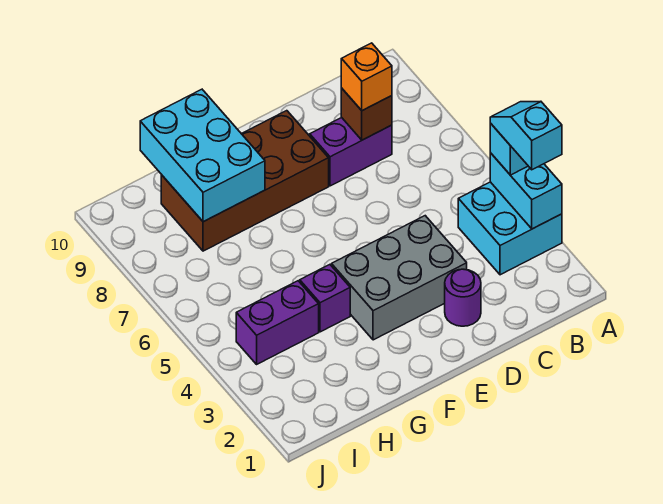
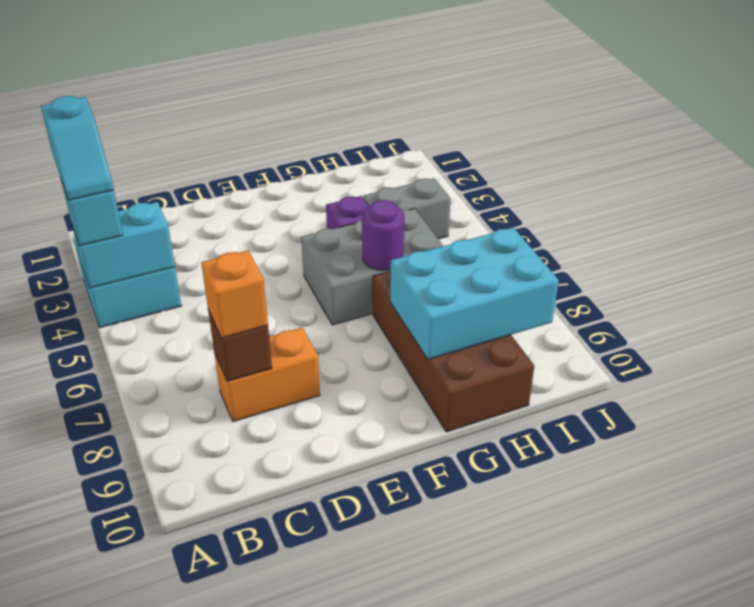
cyan 1x2 brick [490,153,562,229] -> cyan 1x2 brick turned to [72,202,175,288]
purple 1x2 brick [310,118,392,186] -> orange 1x2 brick [214,328,320,421]
purple 1x1 round brick [445,269,481,326] -> purple 1x1 round brick moved to [362,200,404,270]
grey 2x3 brick [332,216,467,340] -> grey 2x3 brick moved to [301,209,443,325]
brown 2x4 brick [161,111,329,251] -> brown 2x4 brick turned to [373,271,534,432]
cyan 2x3 brick [140,89,265,222] -> cyan 2x3 brick turned to [390,228,559,359]
purple 1x2 brick [236,281,319,364] -> grey 1x2 brick [363,178,450,239]

